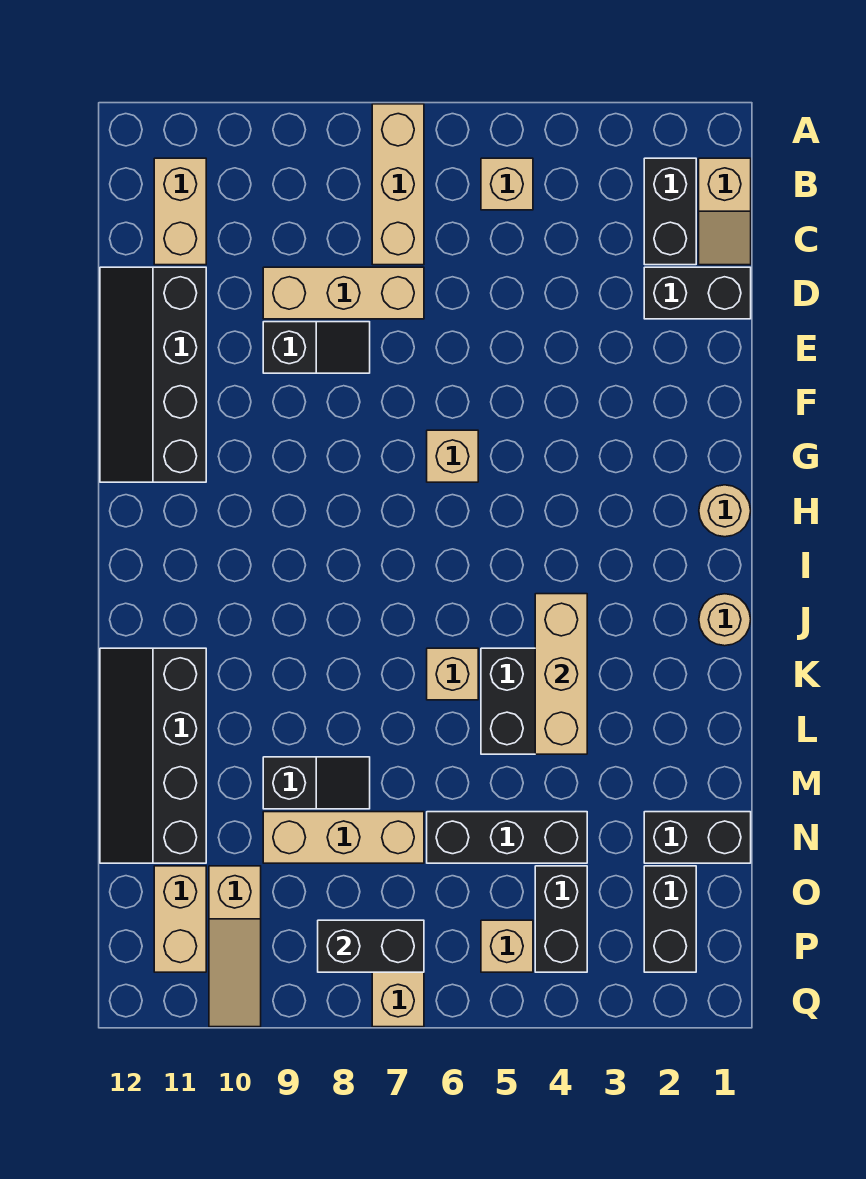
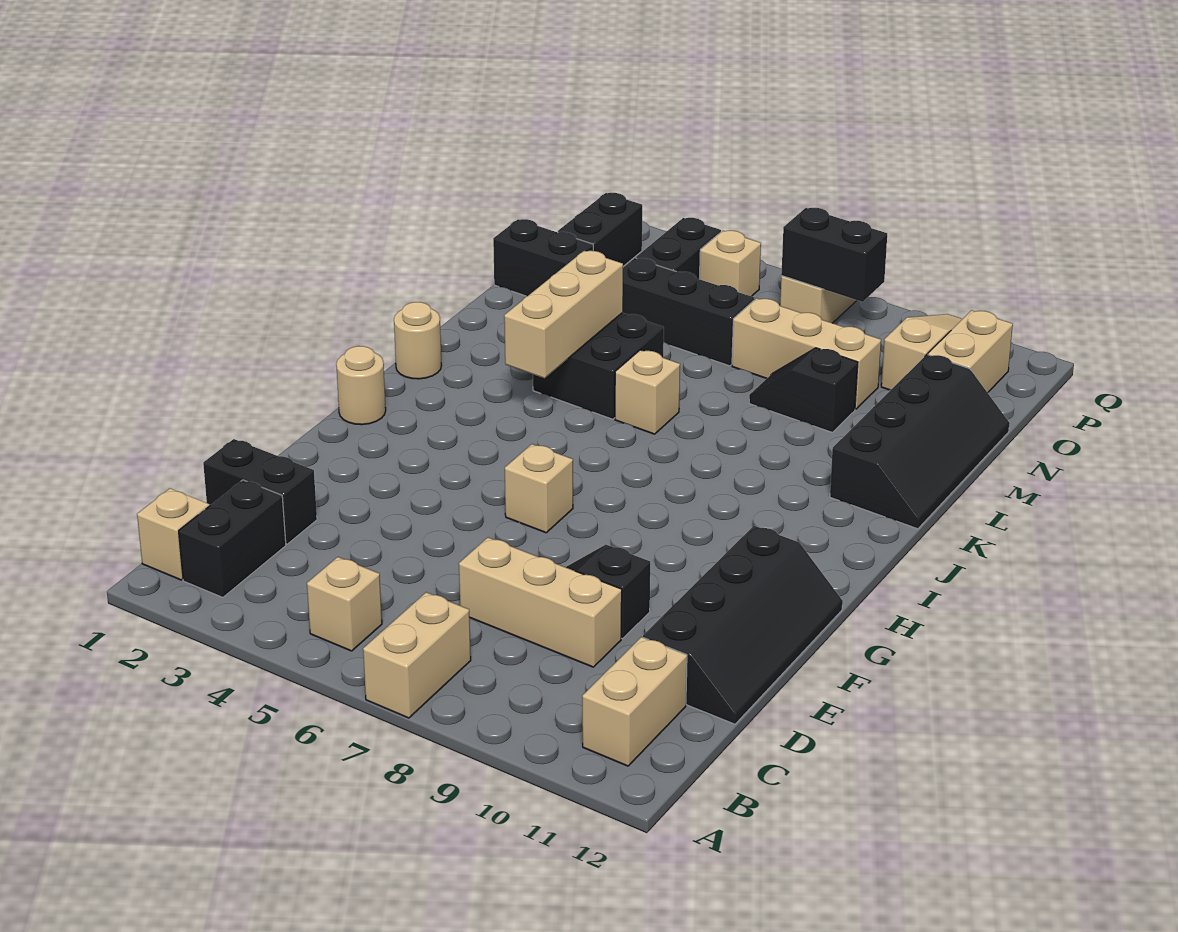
tan 1x3 brick [372,104,424,265] -> tan 1x2 brick [363,592,471,718]

